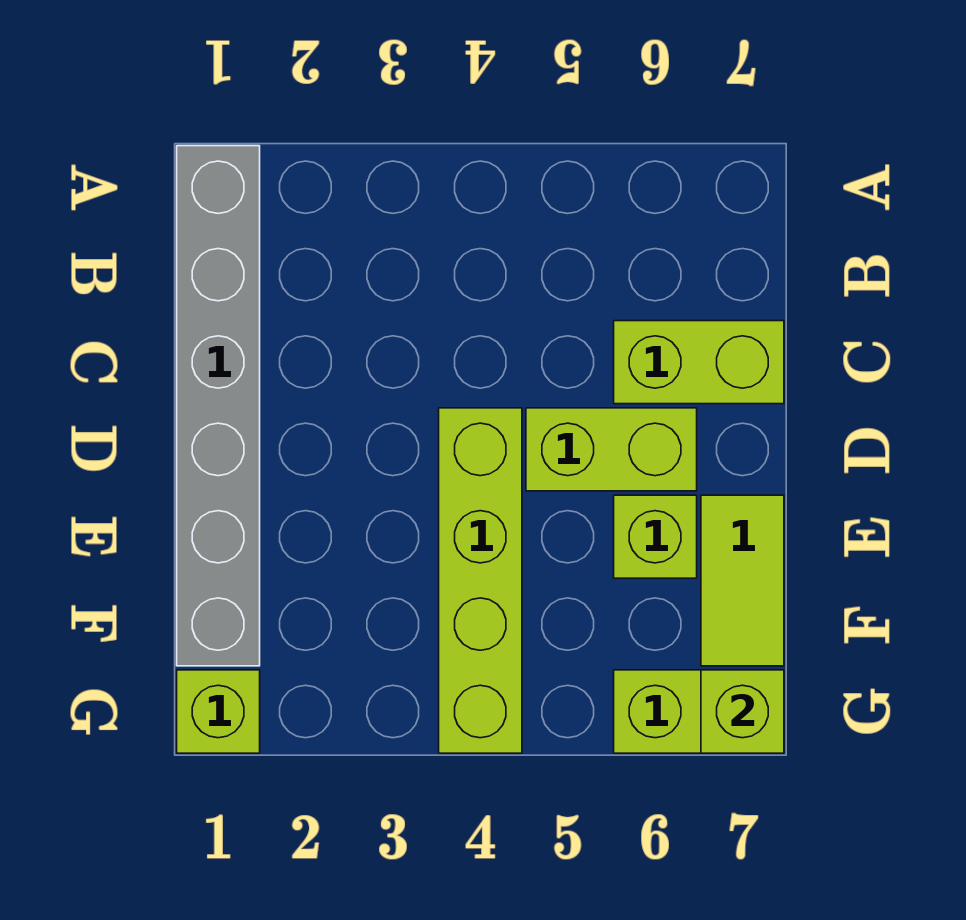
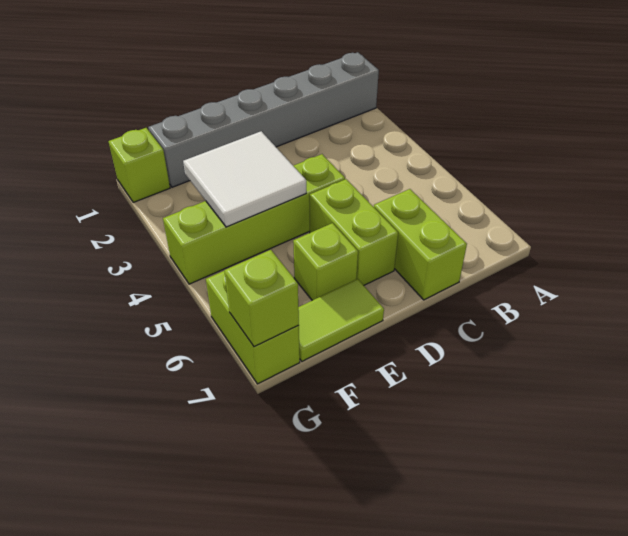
none -> white 2x2 tile [183,131,306,227]

